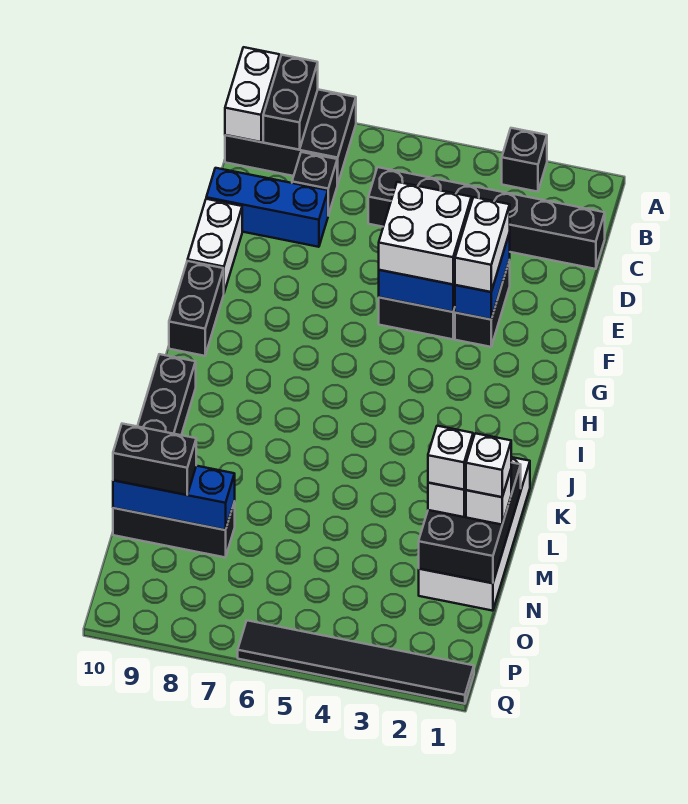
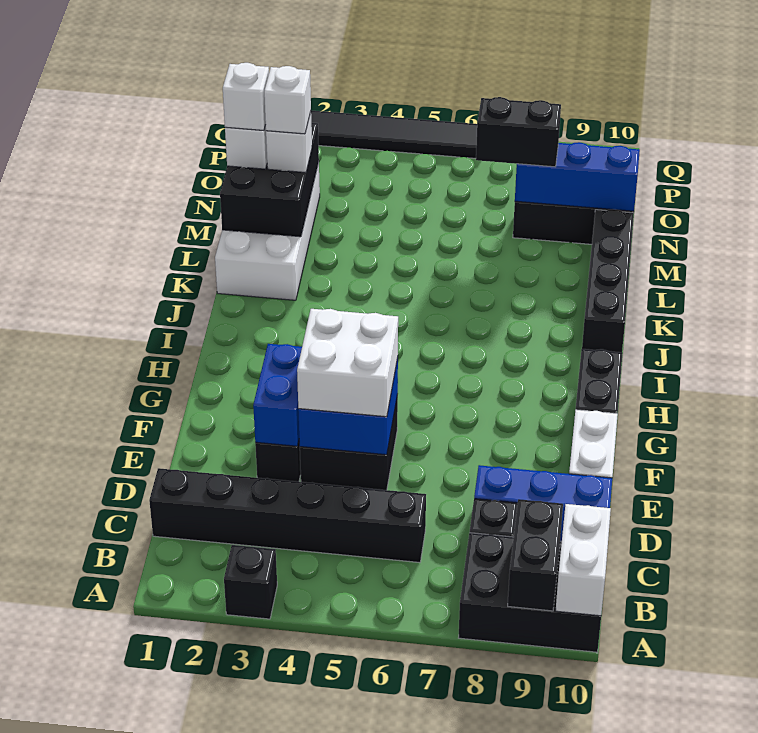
white 1x2 brick [455,197,510,292] -> none
black 1x2 brick [113,424,196,495] -> black 1x2 brick moved to [476,97,561,167]

